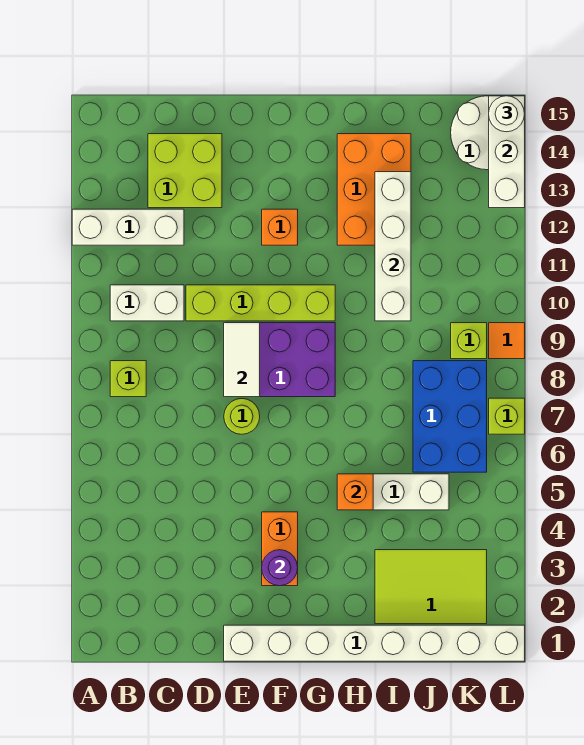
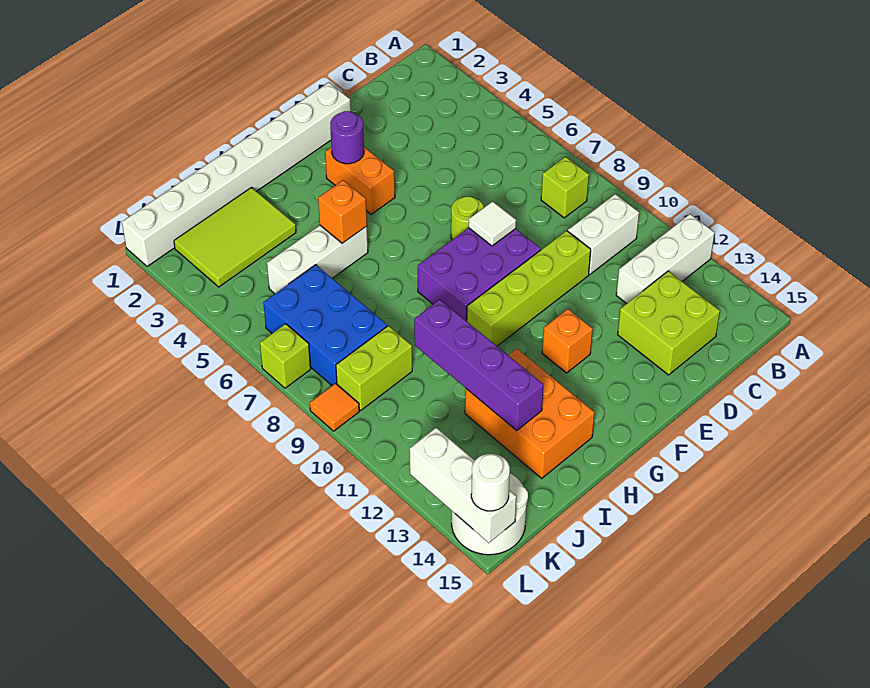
white 1x2 tile [224,323,260,397] -> white 1x1 tile [469,201,516,246]
white 1x4 brick [375,172,411,321] -> purple 1x4 brick [414,300,544,431]
lime 1x1 brick [451,323,487,359] -> lime 1x2 brick [336,326,412,410]

